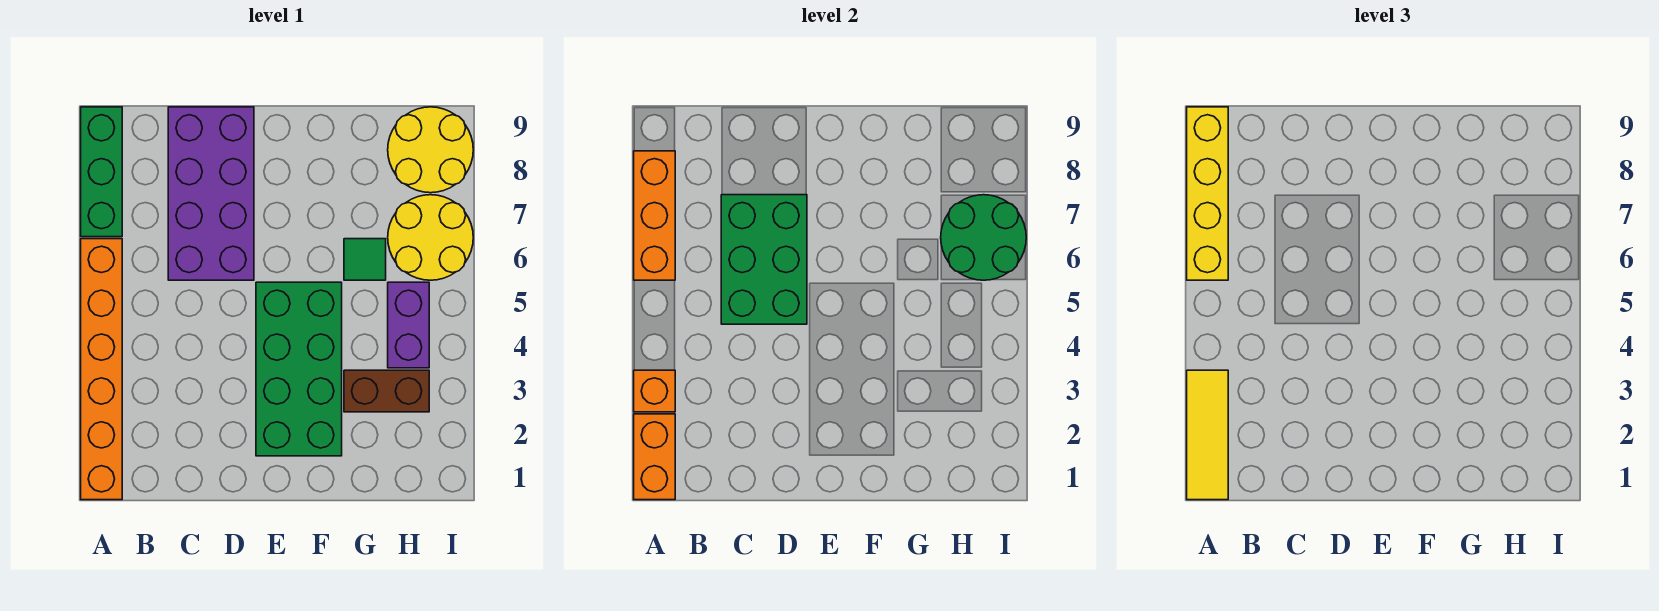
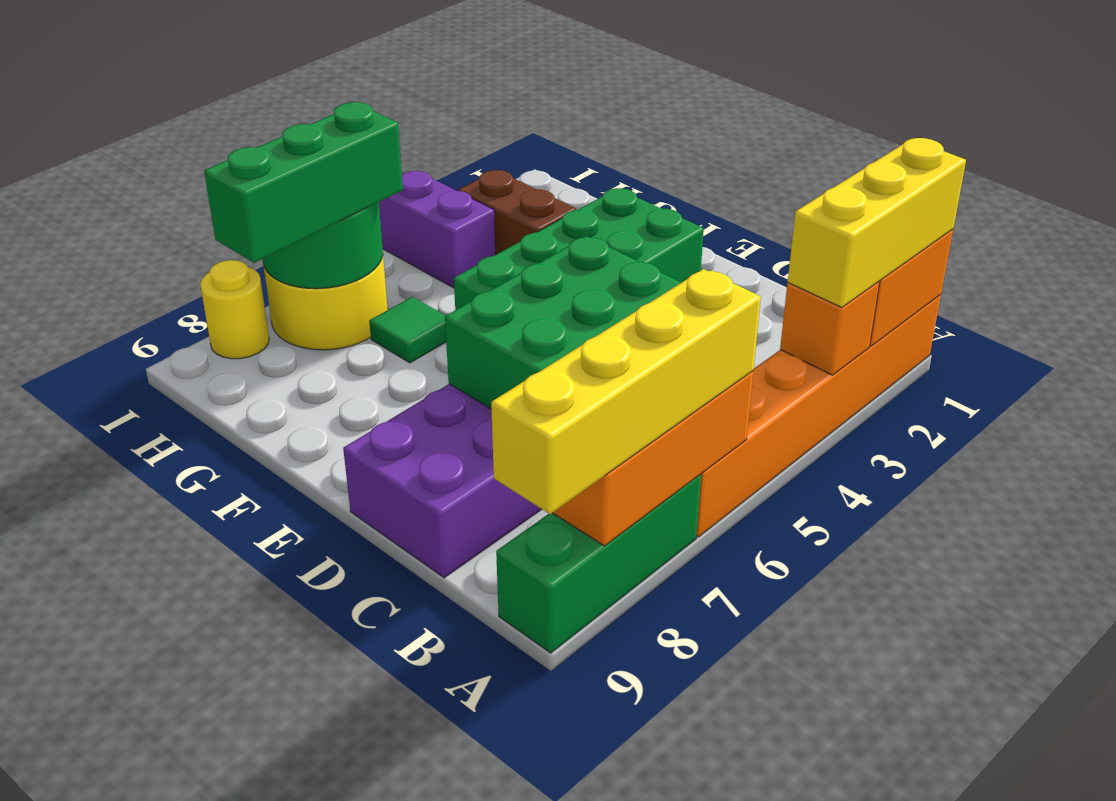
yellow 1x3 tile [1187,370,1228,500] -> yellow 1x3 brick [788,138,966,307]
purple 1x2 brick [388,282,429,368] -> purple 1x2 brick turned to [379,171,496,288]
none -> green 1x3 brick [204,102,403,263]
yellow 2x2 round brick [388,107,473,193] -> yellow 1x1 round brick [200,260,269,359]

